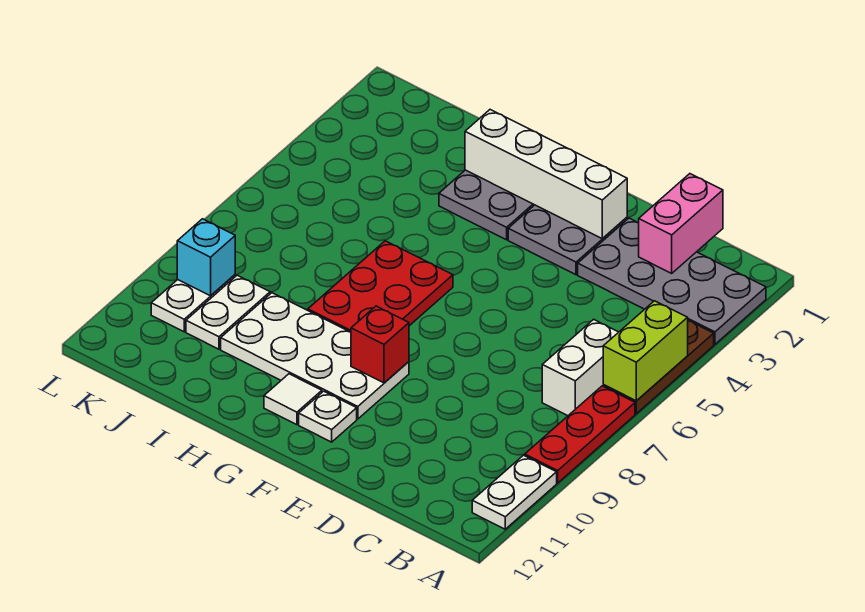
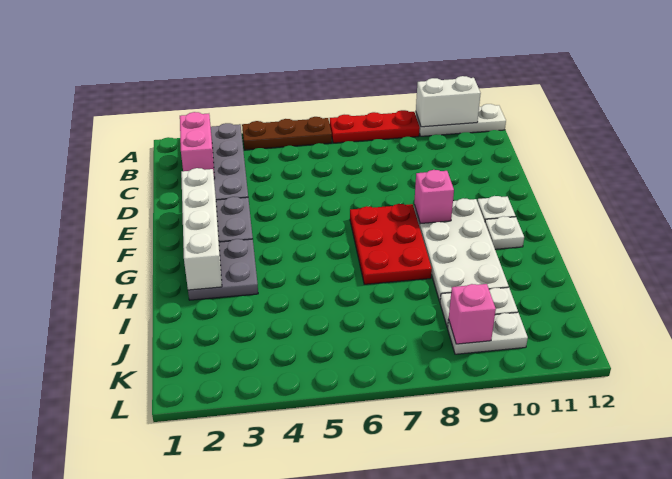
lime 1x2 brick [603,301,688,401] -> none
white 1x2 plate [472,455,557,529] -> white 1x3 plate [416,104,506,136]
white 1x2 brick [542,319,618,416] -> white 1x2 brick moved to [416,76,481,127]
pink 1x2 brick [639,174,723,273] -> pink 1x2 brick turned to [180,112,215,179]
red 1x1 brick [351,306,409,383] -> pink 1x1 brick [414,170,454,224]
red 2x3 plate [308,241,453,332] -> red 2x3 plate turned to [350,204,432,284]
white 1x1 tile [264,374,322,425] -> white 1x1 plate [485,216,524,249]
cyan 1x1 brick [177,219,235,296] -> pink 1x1 brick [449,284,496,344]

